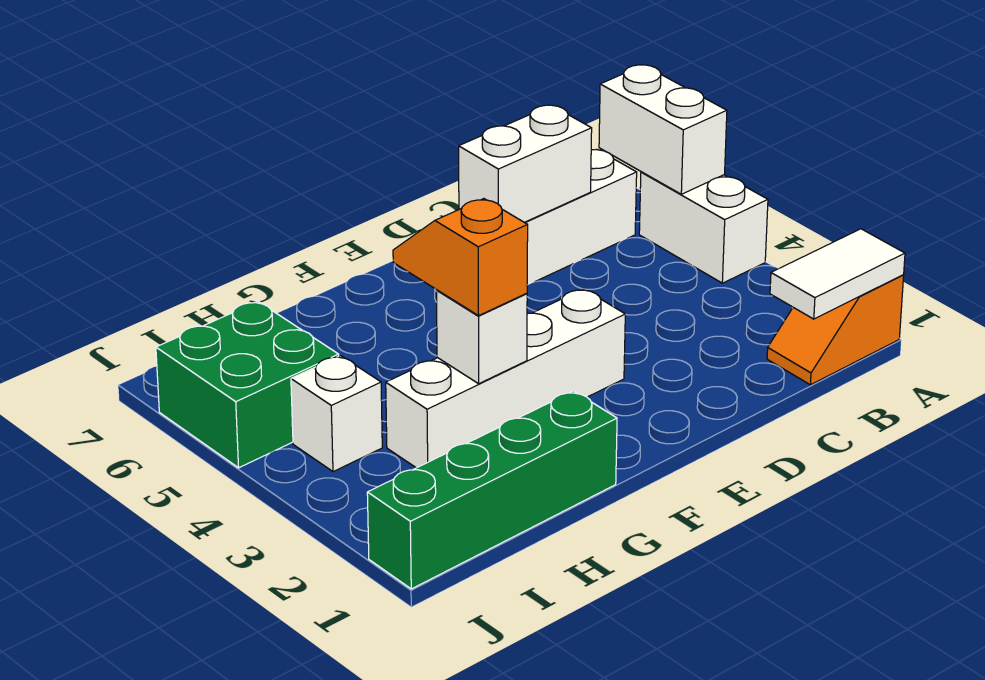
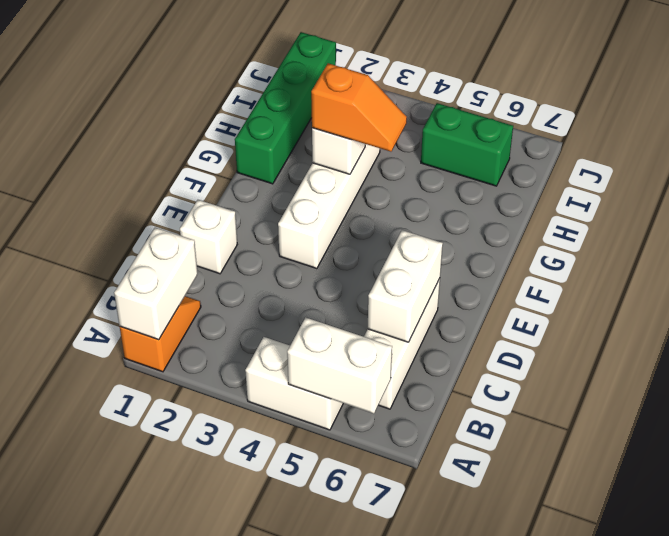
white 1x2 tile [770,229,905,319] -> white 1x2 brick [114,228,198,340]
white 1x1 brick [291,356,382,472] -> white 1x1 brick moved to [180,200,237,274]
green 2x2 brick [156,302,339,468] -> green 1x2 brick [421,103,513,186]

